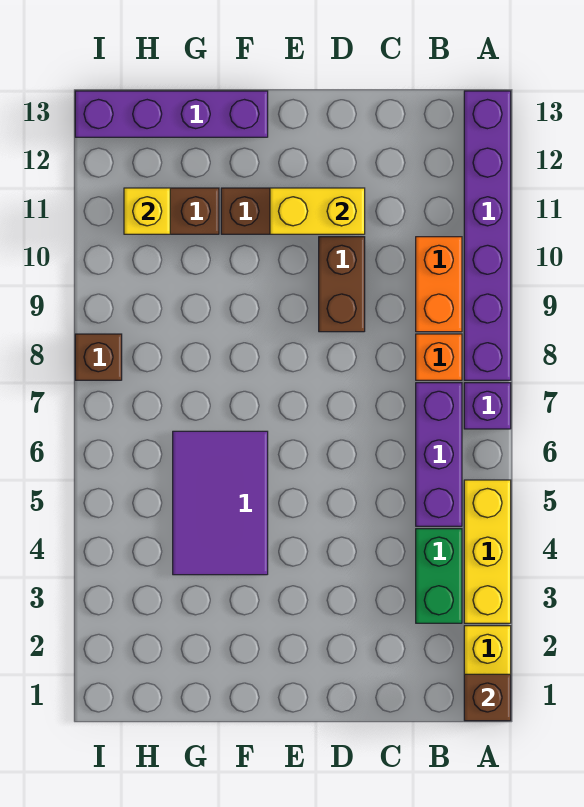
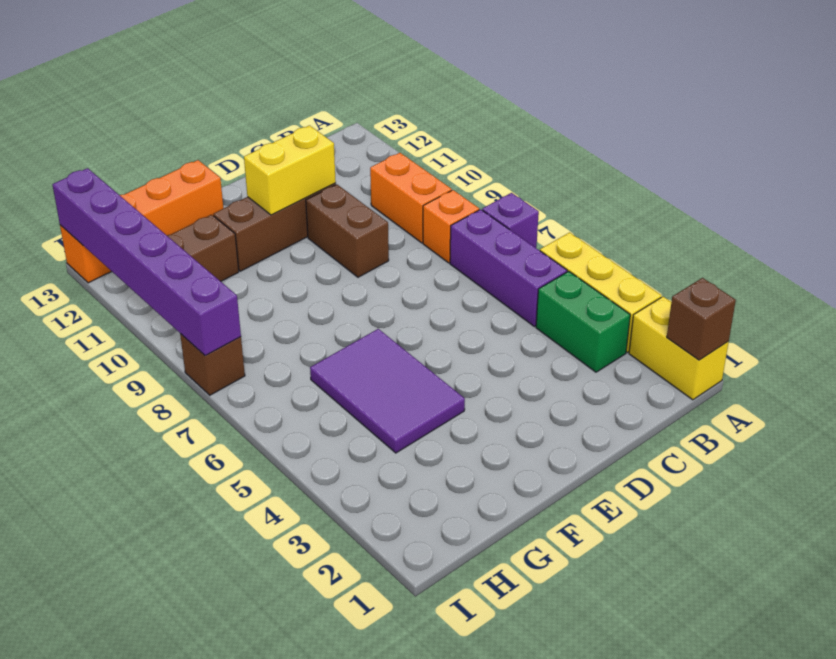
purple 1x6 brick [464,91,511,380] -> purple 1x6 brick moved to [52,168,241,356]
purple 1x4 brick [75,91,268,137] -> orange 1x4 brick [60,160,223,283]
yellow 1x1 brick [124,188,170,234] -> none

